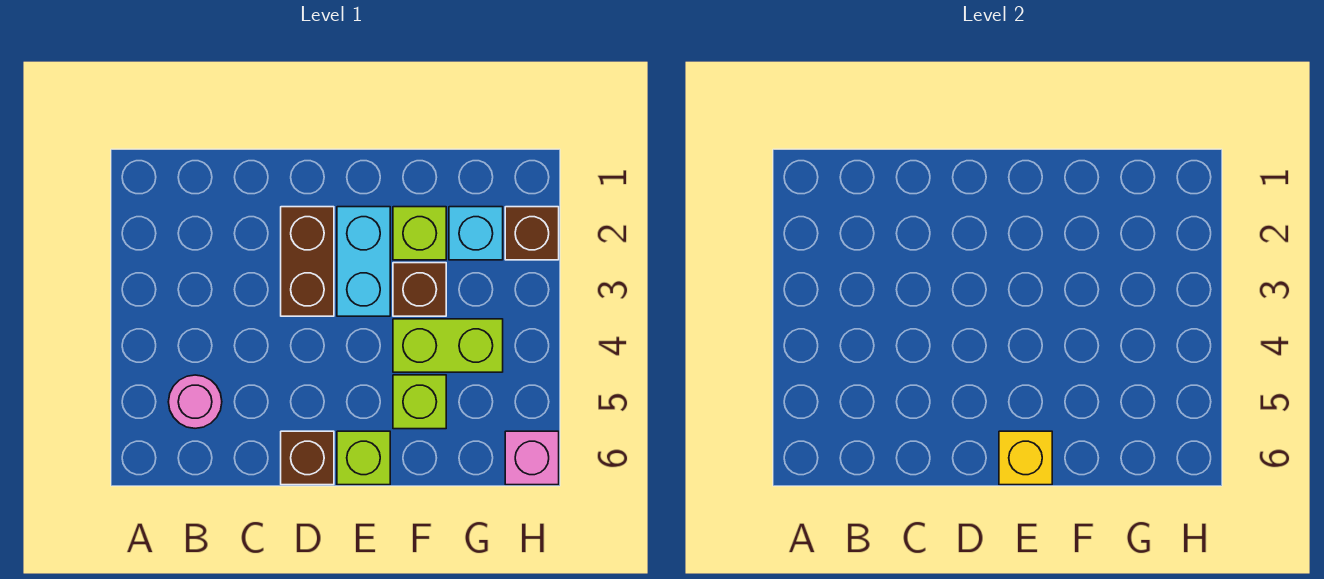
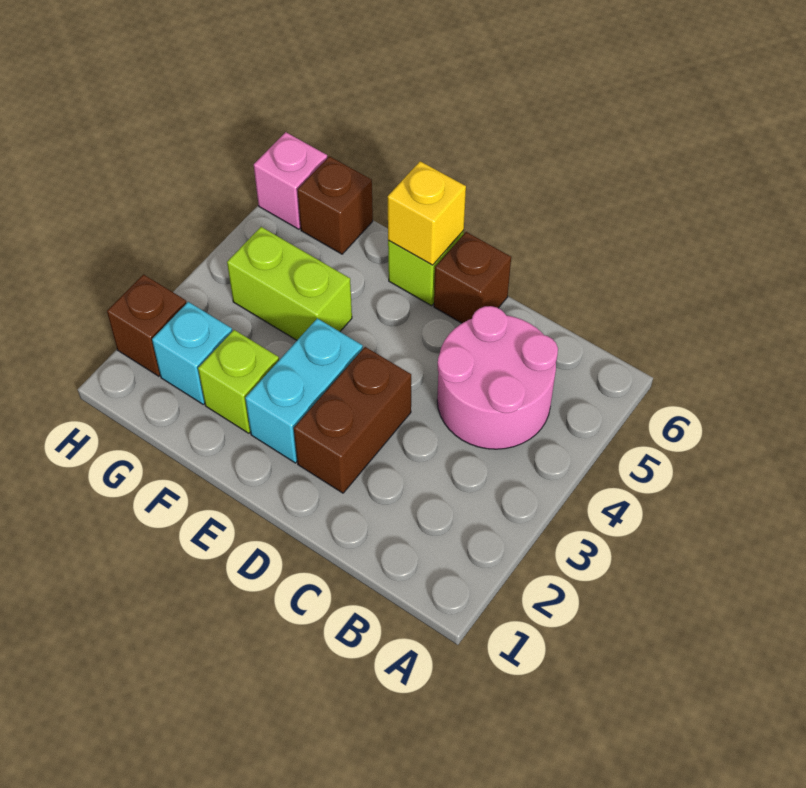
pink 1x1 round brick [168,375,222,428] -> pink 2x2 round brick [437,306,558,449]
brown 1x1 brick [393,263,446,316] -> brown 1x1 brick moved to [297,156,373,254]
lime 1x1 brick [393,375,446,429] -> none

